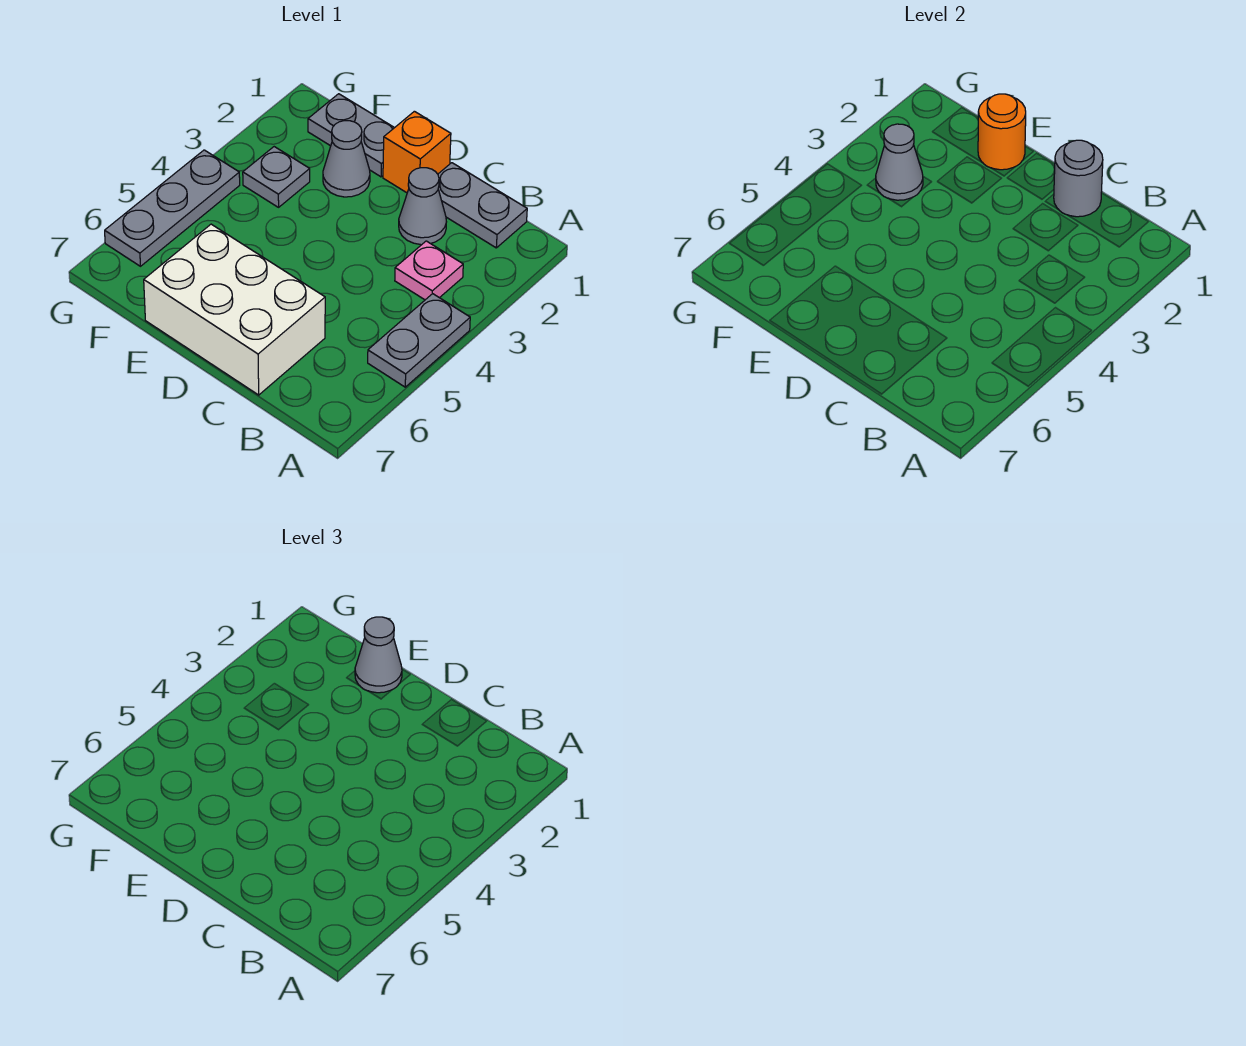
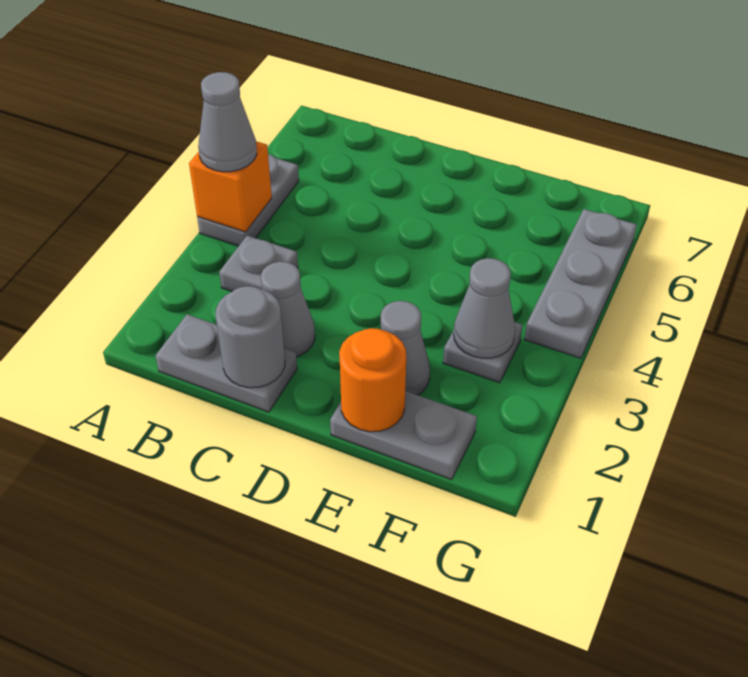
pink 1x1 plate [395,241,463,300] -> grey 1x1 plate [219,235,298,291]
white 2x3 brick [144,224,325,395] -> none
orange 1x1 brick [383,111,451,193] -> orange 1x1 brick moved to [189,141,272,232]
grey 1x1 cone [355,617,402,693] -> grey 1x1 cone moved to [198,72,257,172]

